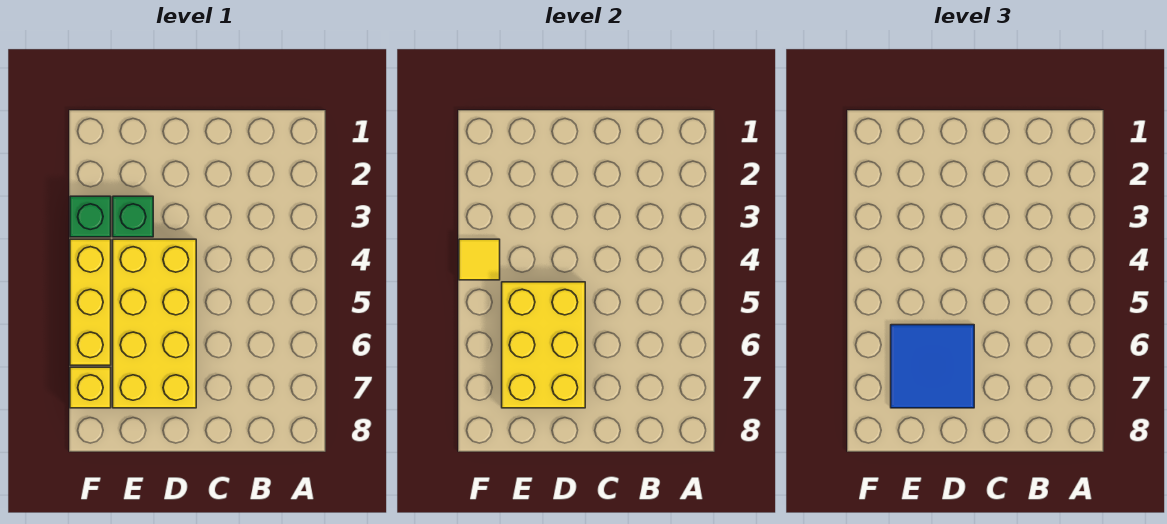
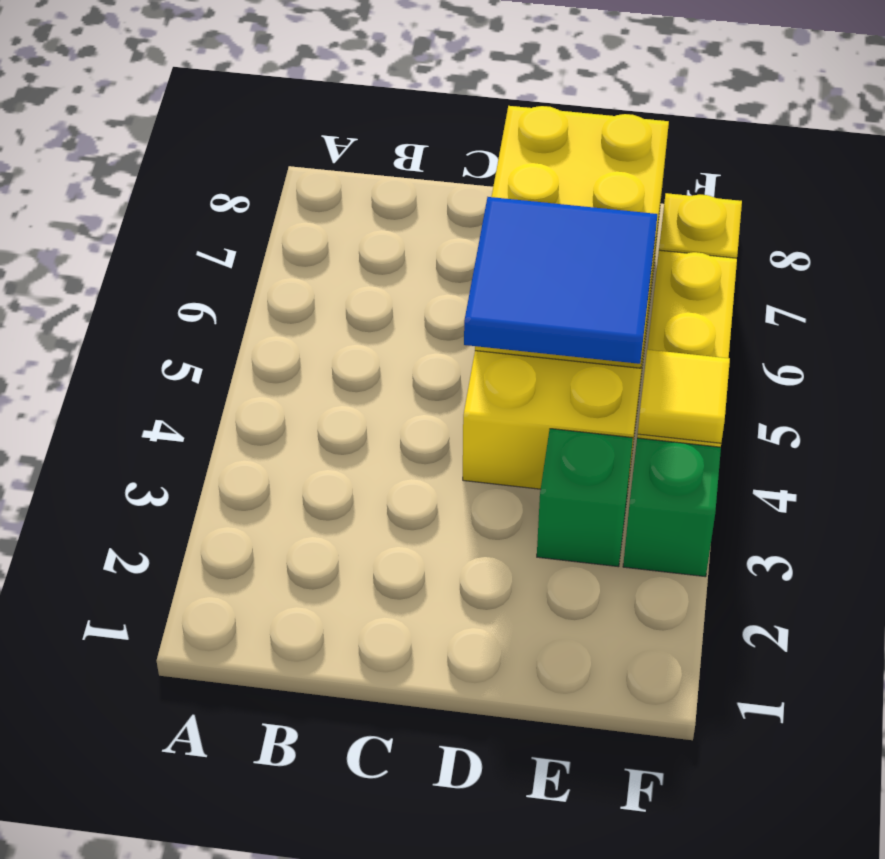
blue 2x2 tile [891,325,974,408] -> blue 2x2 tile moved to [464,197,657,364]

